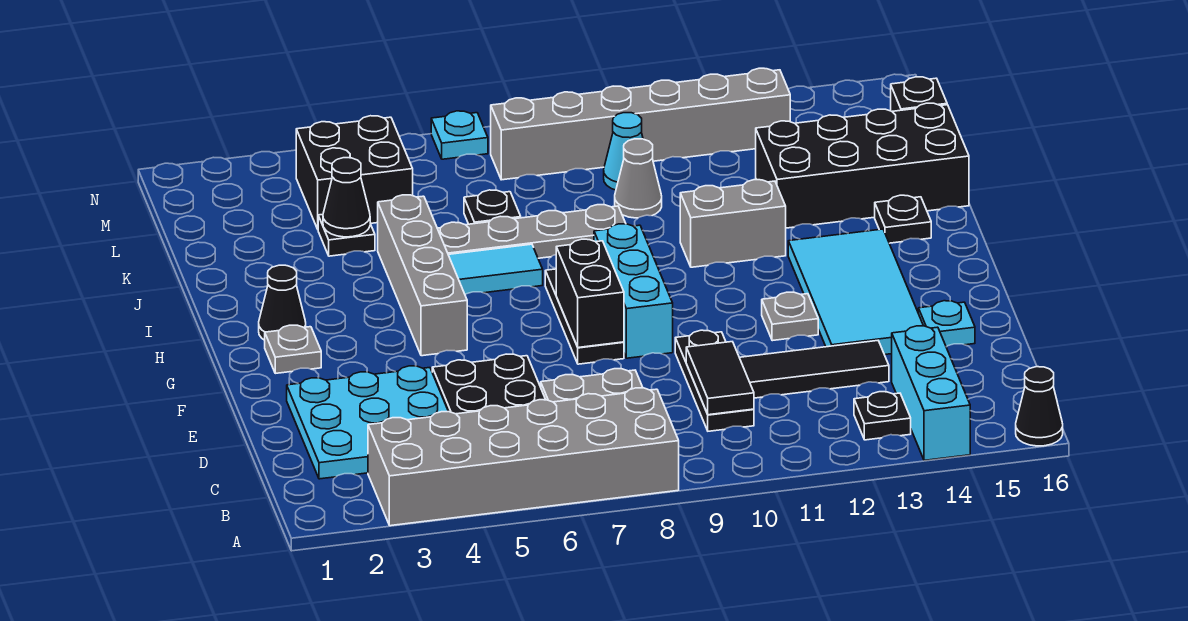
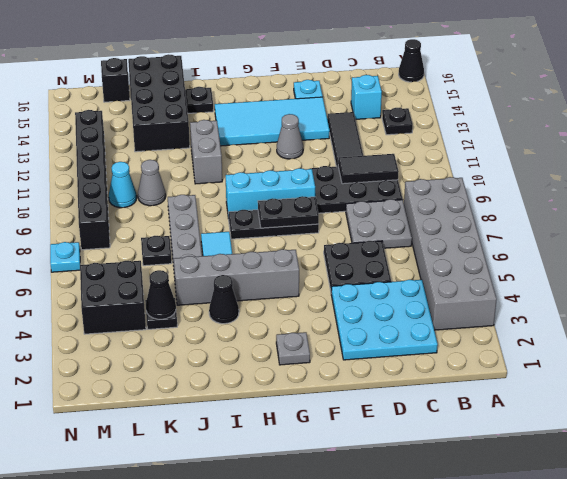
cyan 1x3 brick [892,326,970,460] -> cyan 1x1 brick [351,75,382,119]
black 1x3 plate [675,330,754,431] -> black 2x3 plate [310,166,403,213]
black 1x2 brick [556,239,624,348] -> black 1x2 plate [258,196,319,228]
grey 1x1 plate [762,292,818,341] -> grey 1x1 cone [277,114,303,159]
black 1x1 cone [259,265,306,340] -> black 1x1 cone moved to [209,275,239,324]
grey 1x6 brick [491,68,790,180] -> black 1x6 brick [75,110,110,250]

